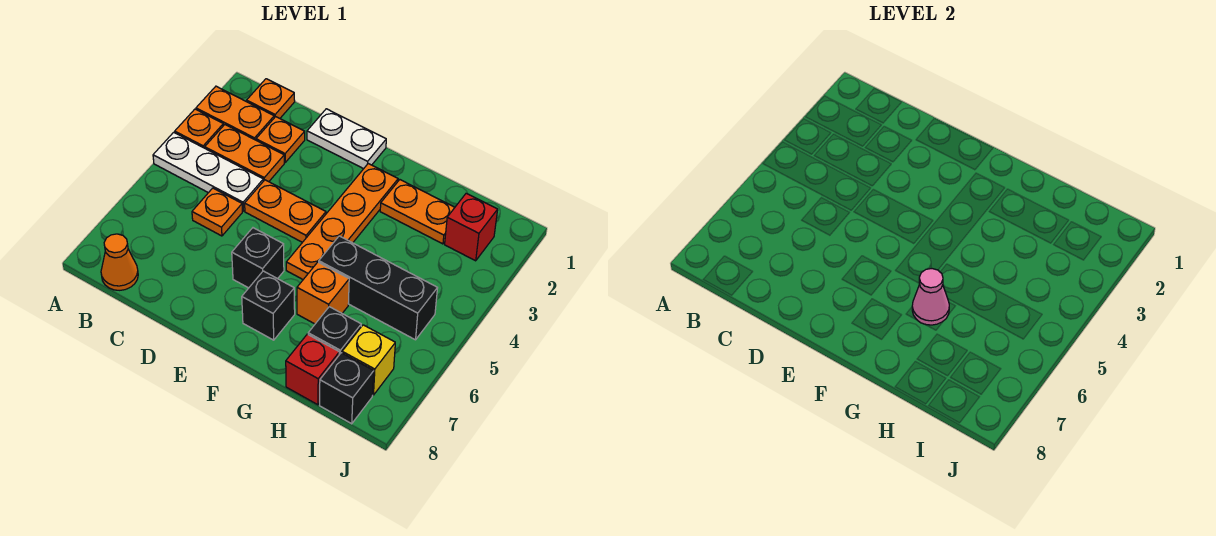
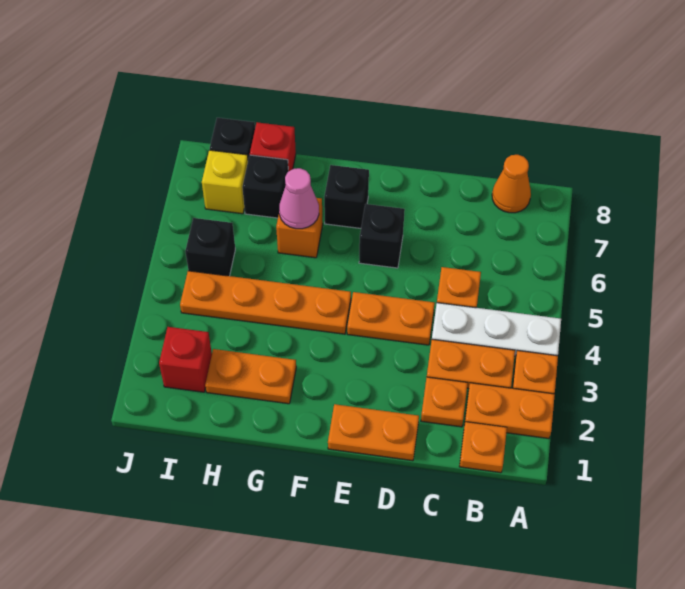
white 1x2 plate [307,109,386,169] -> orange 1x2 plate [328,404,419,461]
orange 1x4 plate [286,164,398,279] -> orange 1x4 plate turned to [180,271,351,334]
black 1x3 brick [319,236,437,340] -> black 1x1 brick [185,218,235,276]

